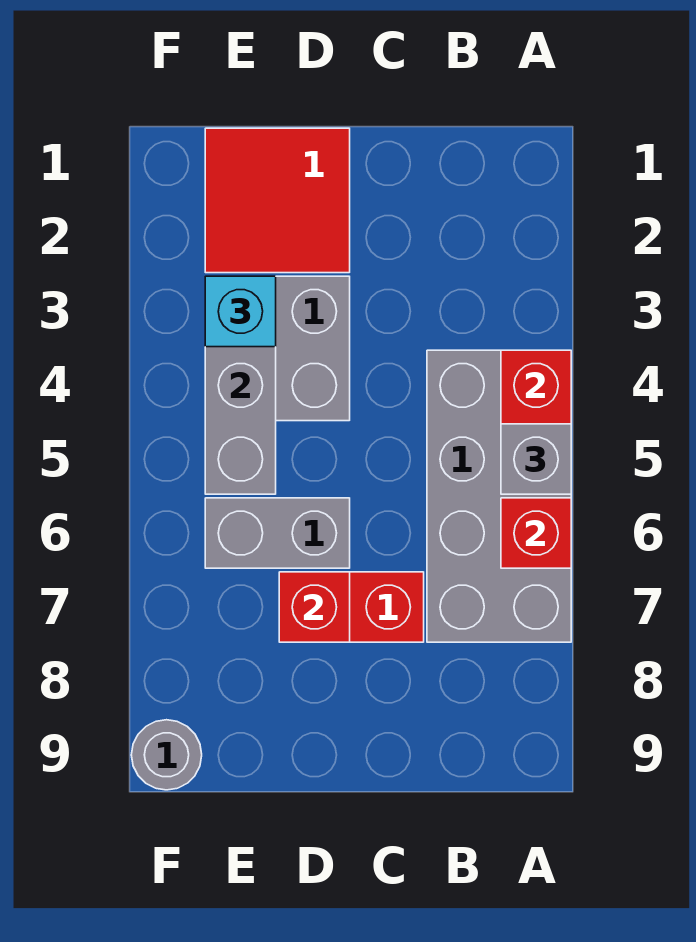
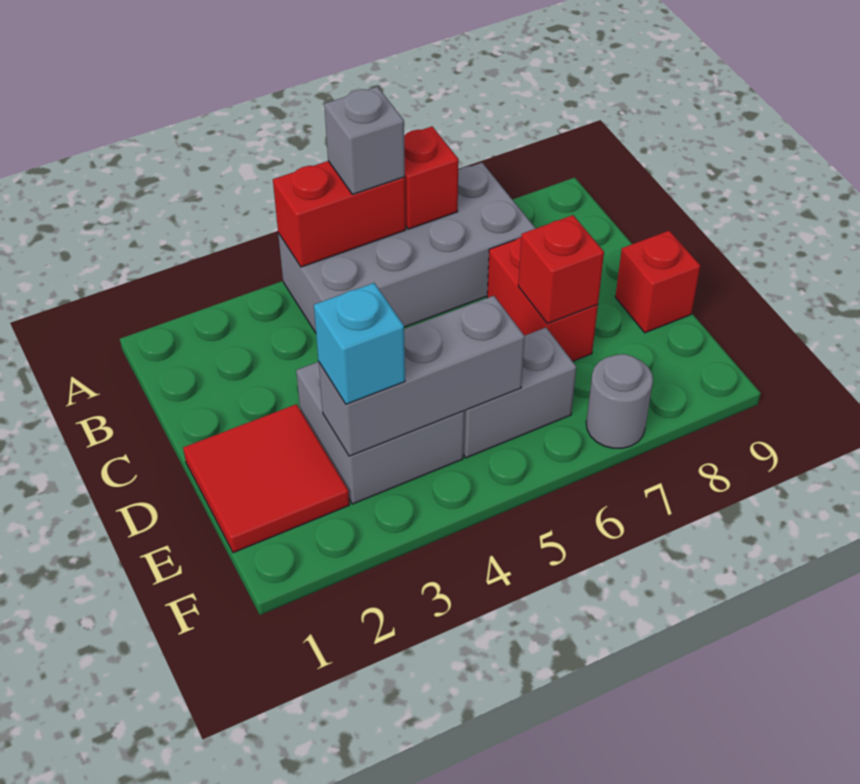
grey 1x2 brick [205,498,350,568] -> grey 1x2 brick turned to [463,328,576,458]
none -> red 1x1 brick [615,231,700,333]
grey 1x1 round brick [131,720,202,790] -> grey 1x1 round brick moved to [586,354,653,448]

